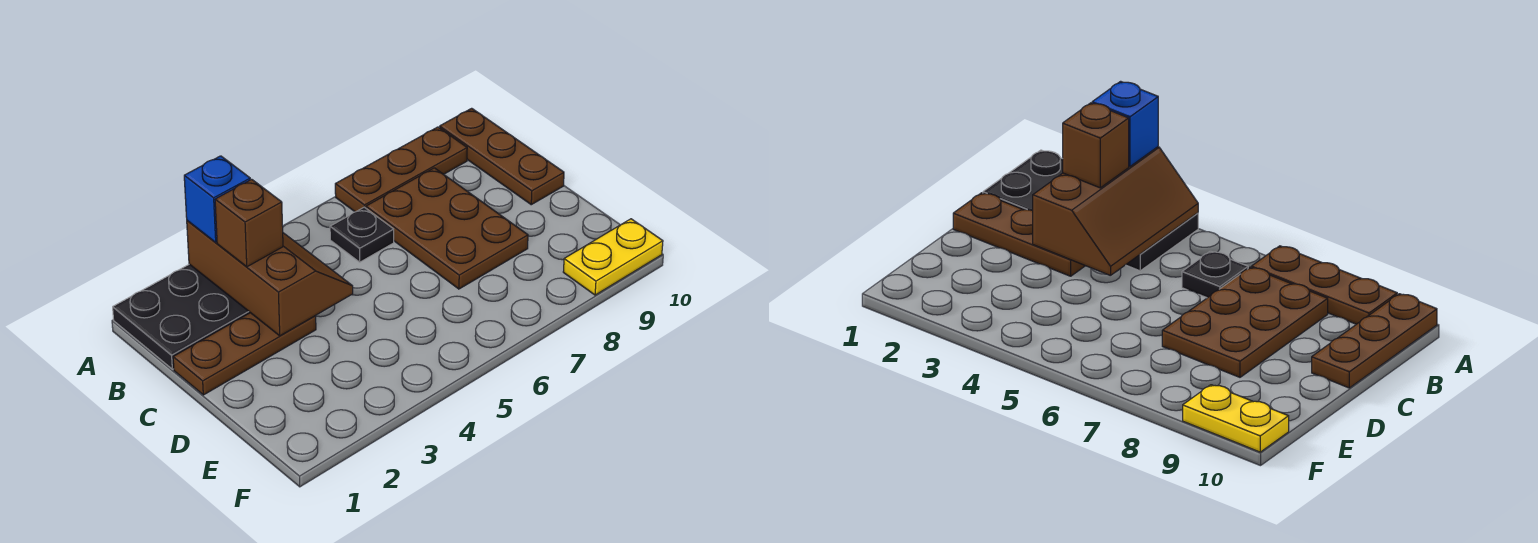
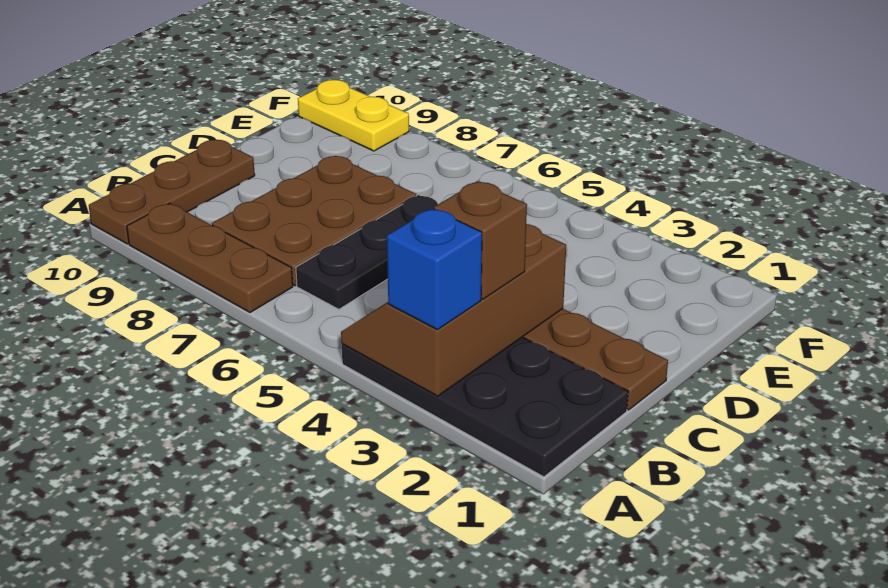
black 1x1 plate [330,207,394,262] -> black 1x3 plate [296,195,438,309]

